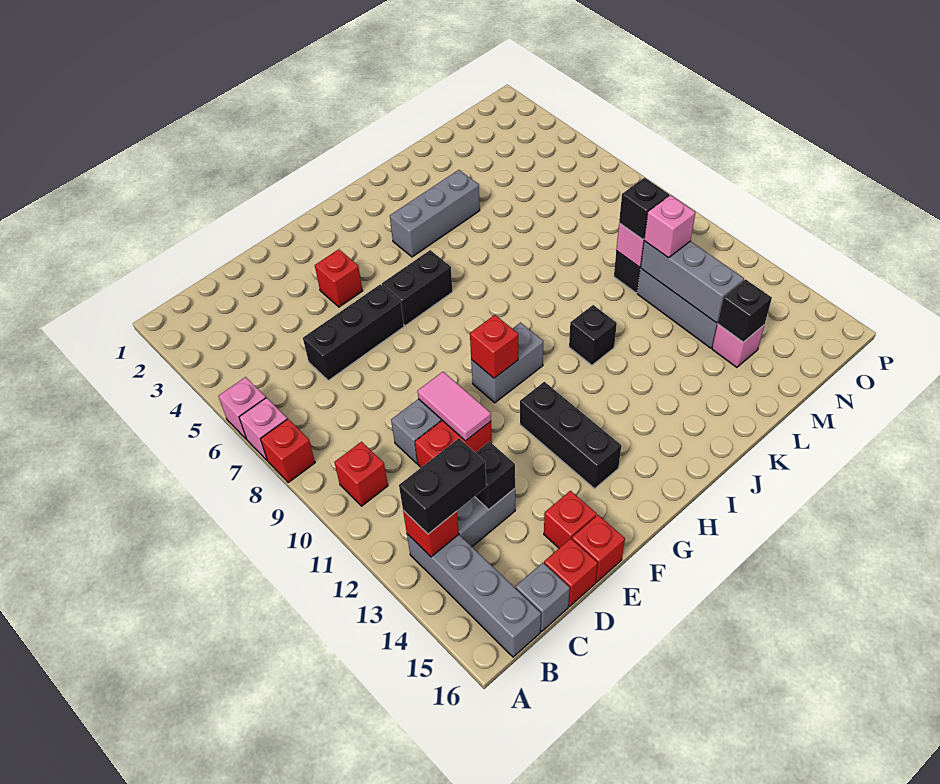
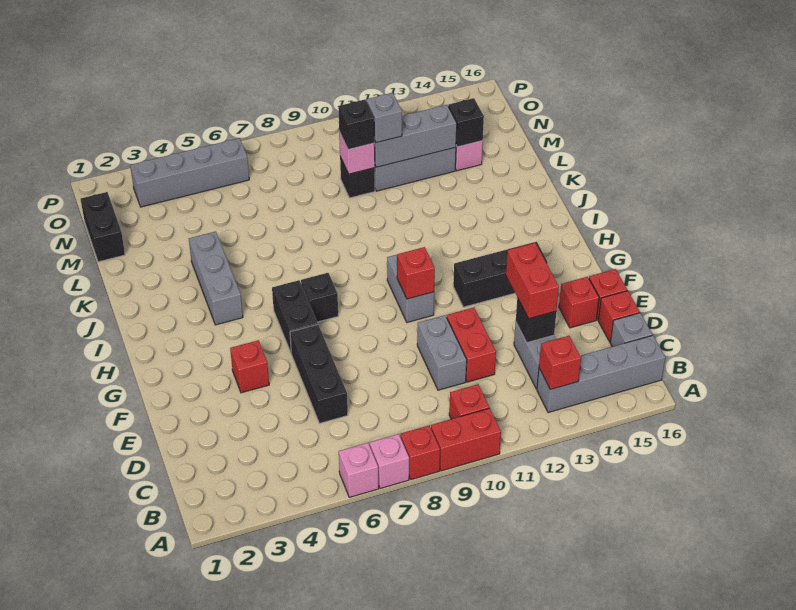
none -> red 1x2 brick [431,408,501,471]
black 1x2 brick [399,438,486,534] -> black 1x2 brick moved to [81,192,125,262]
none -> red 1x2 brick [506,243,559,319]
pink 1x2 tile [417,372,491,441] -> none
black 1x1 brick [569,305,617,365] -> black 1x1 brick moved to [301,273,338,322]
pink 1x1 brick [644,195,696,258] -> grey 1x1 brick [366,93,402,143]
none -> grey 1x4 brick [130,138,249,207]

